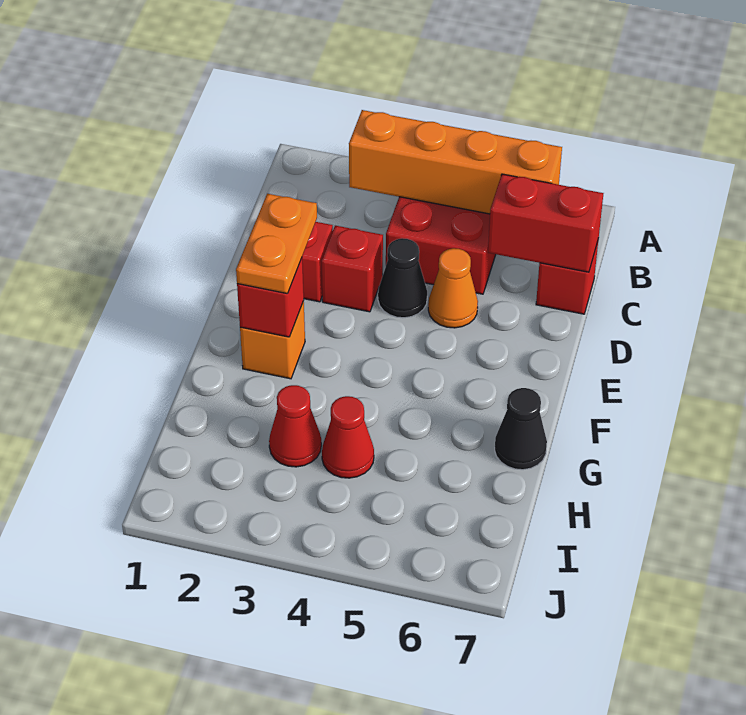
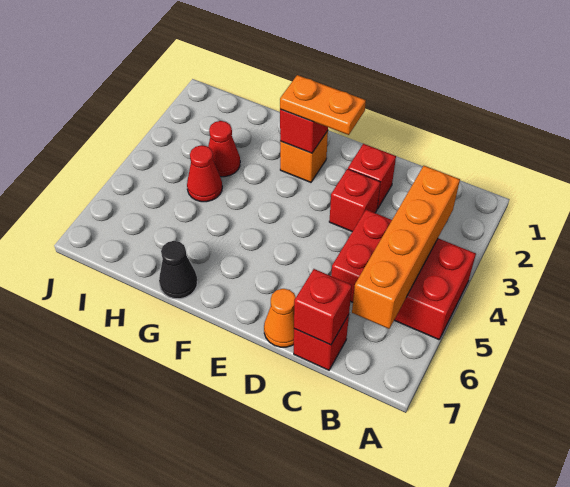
red 1x2 brick [488,174,603,272] -> red 1x1 brick [294,269,352,345]
black 1x1 cone [378,238,427,318] -> none
orange 1x1 cone [428,248,478,328] -> orange 1x1 cone moved to [264,289,296,347]

